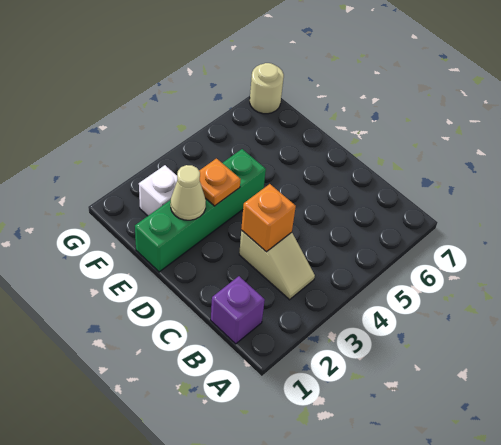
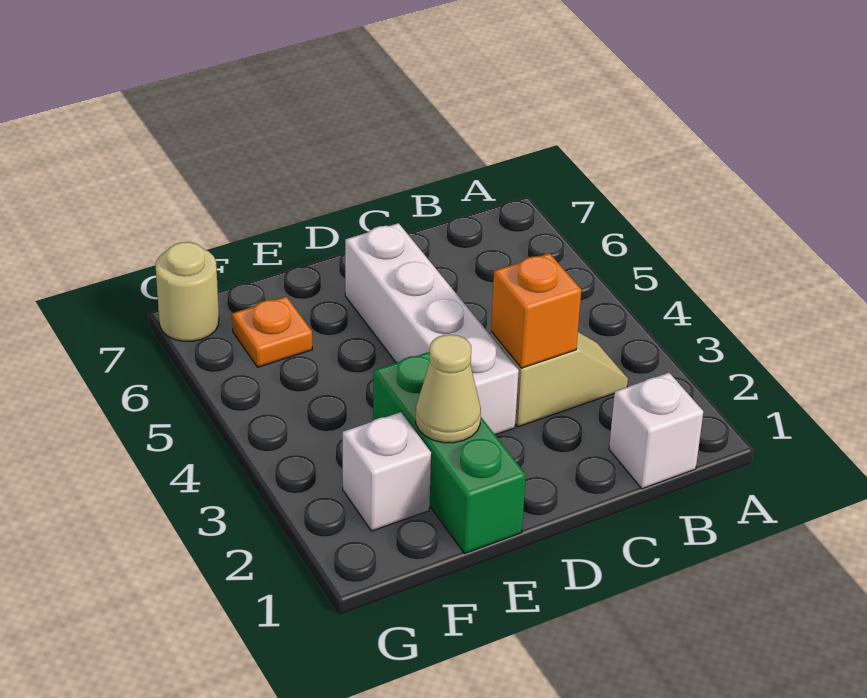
purple 1x1 brick [211,276,265,344] -> white 1x1 brick [609,373,703,489]
none -> white 1x4 brick [345,223,519,435]
green 1x4 brick [135,149,266,272] -> green 1x3 brick [373,352,526,554]
orange 1x1 plate [199,159,241,206] -> orange 1x1 plate moved to [232,297,312,367]

